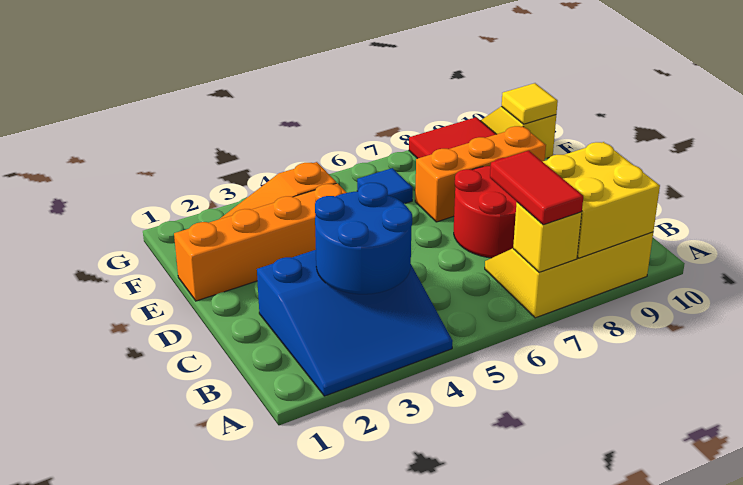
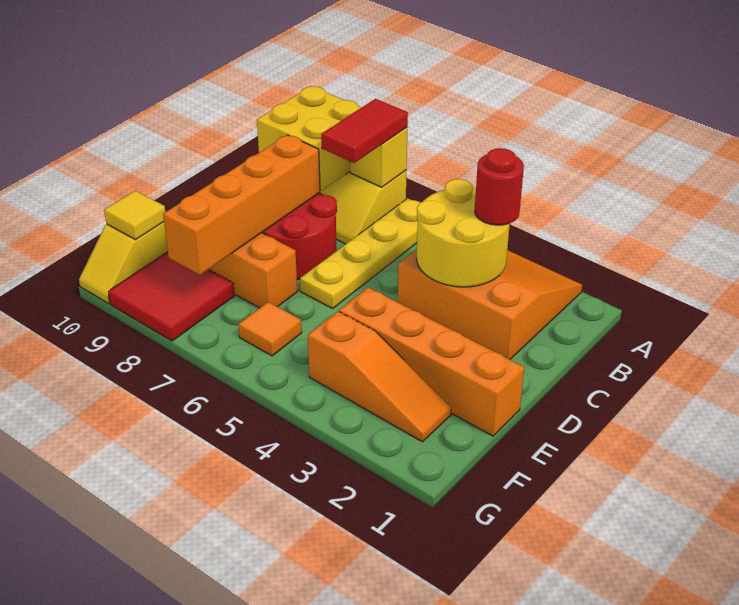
blue 3x3 slope [257,250,453,396] -> orange 3x3 slope [398,249,582,359]
none -> yellow 1x4 plate [300,198,420,308]
blue 2x2 round brick [315,183,412,294] -> yellow 2x2 round brick [417,179,510,287]
none -> red 1x1 round brick [475,148,524,225]
none -> orange 1x4 brick [163,135,320,275]
blue 1x1 tile [357,168,413,204] -> orange 1x1 tile [238,302,302,356]

